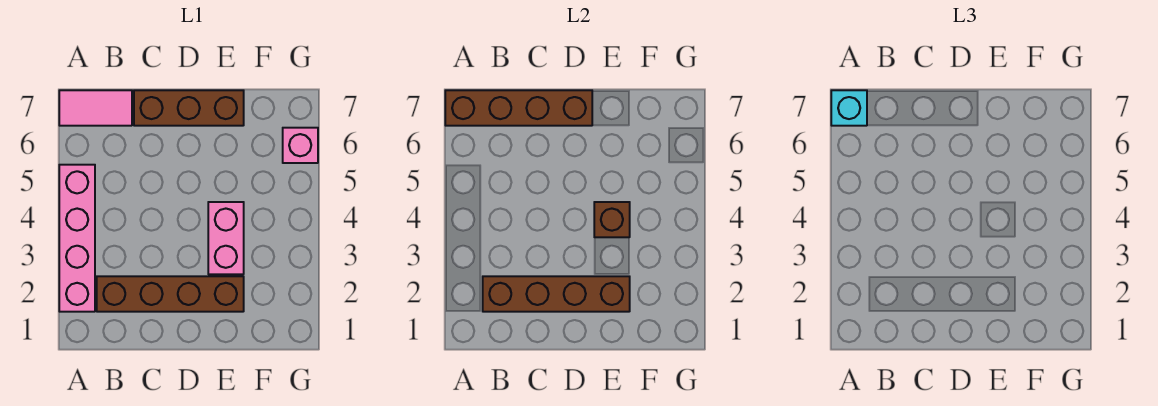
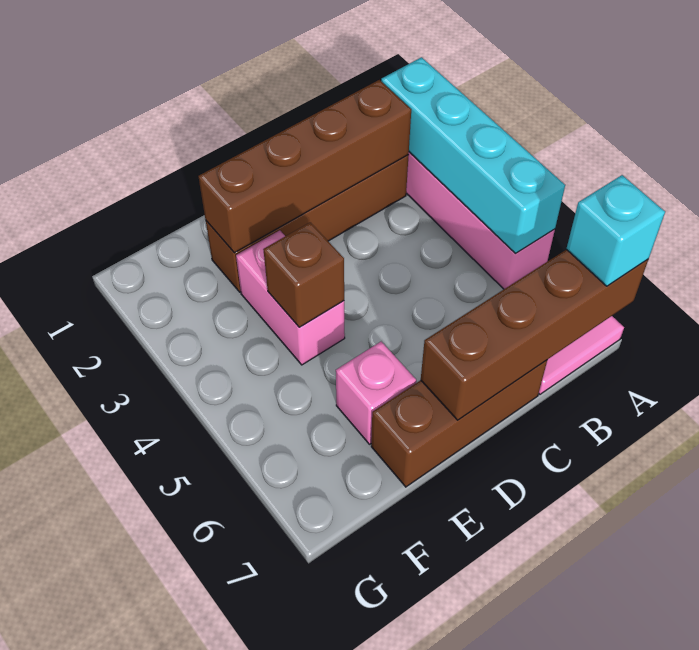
none -> cyan 1x4 brick [381,57,565,253]
pink 1x1 brick [283,128,318,163] -> pink 1x1 brick moved to [336,342,416,444]

